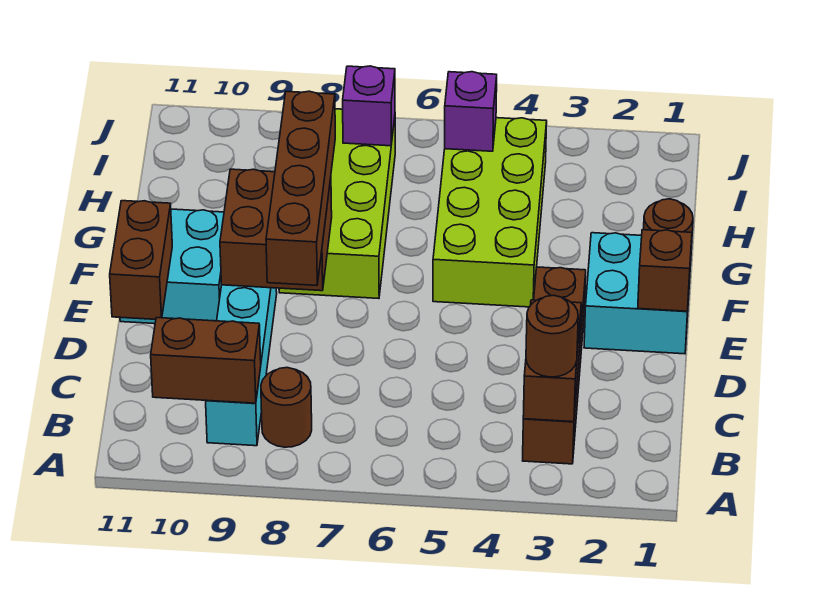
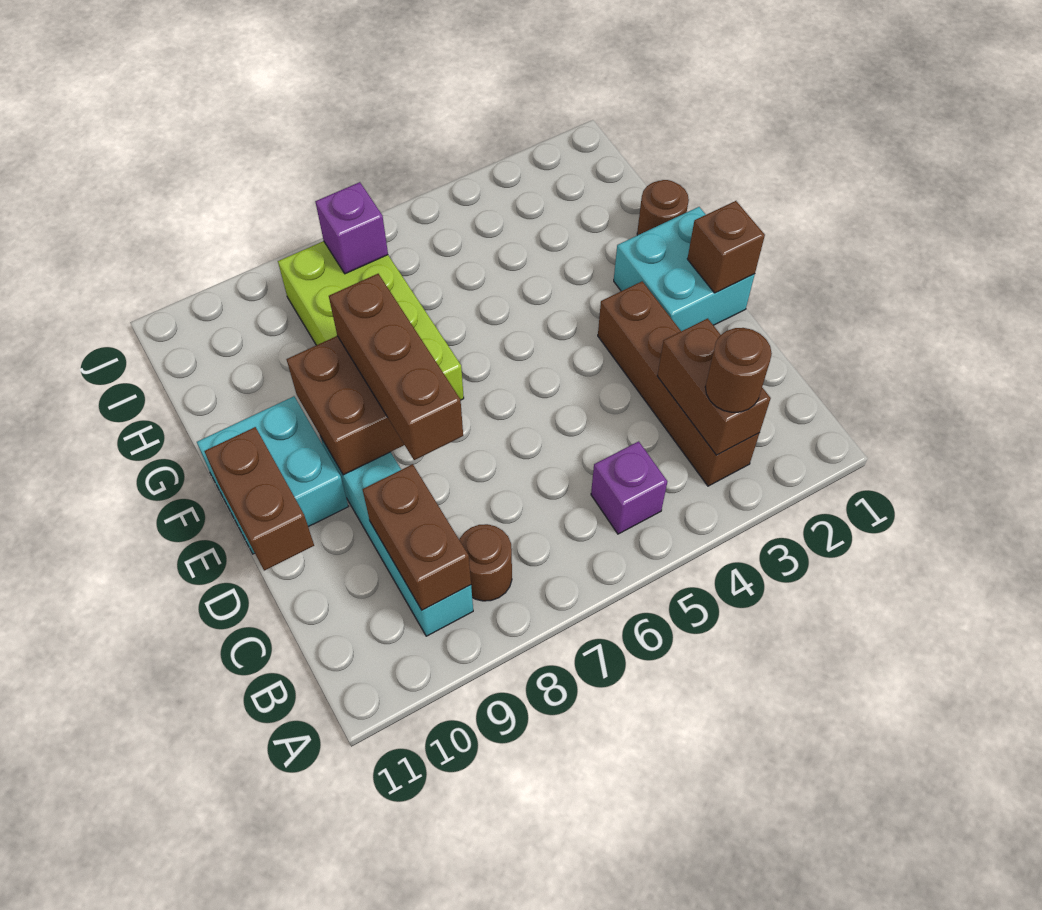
brown 1x2 brick [151,318,261,403] -> brown 1x2 brick turned to [362,464,471,610]
brown 1x4 brick [266,91,335,285] -> brown 1x3 brick [329,274,463,460]
lime 2x4 brick [433,118,547,307] -> none
purple 1x1 brick [445,72,497,151] -> purple 1x1 brick moved to [591,441,667,534]

